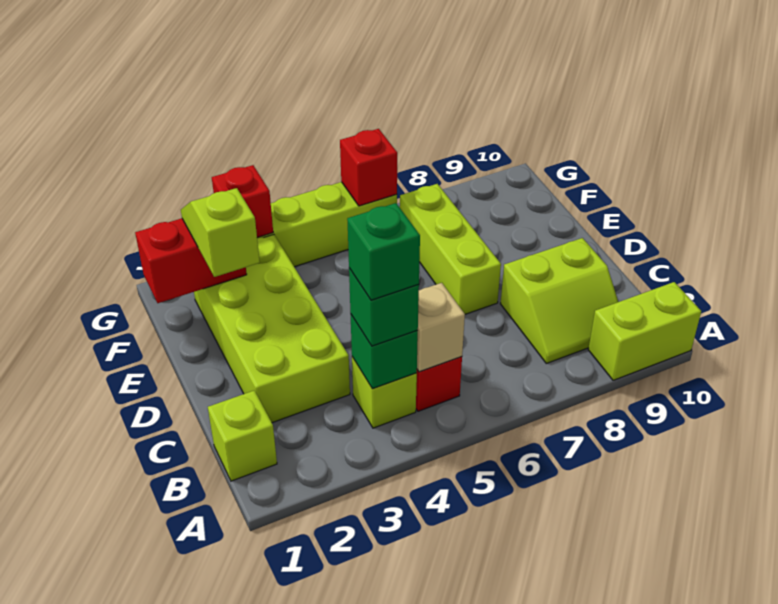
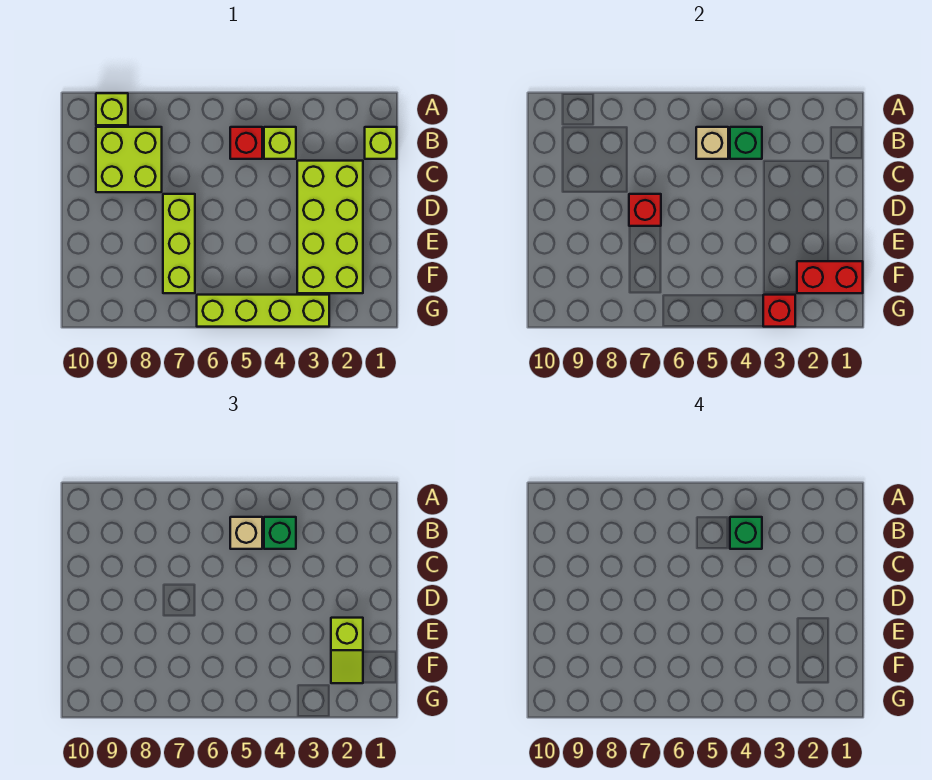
lime 1x2 brick [588,282,701,380] -> lime 1x1 brick [96,93,128,125]
none -> tan 1x1 brick [230,517,262,549]
lime 2x2 slope [501,238,618,363] -> lime 2x2 brick [96,127,162,192]
red 1x1 brick [340,129,397,206] -> red 1x1 brick moved to [629,194,661,226]

